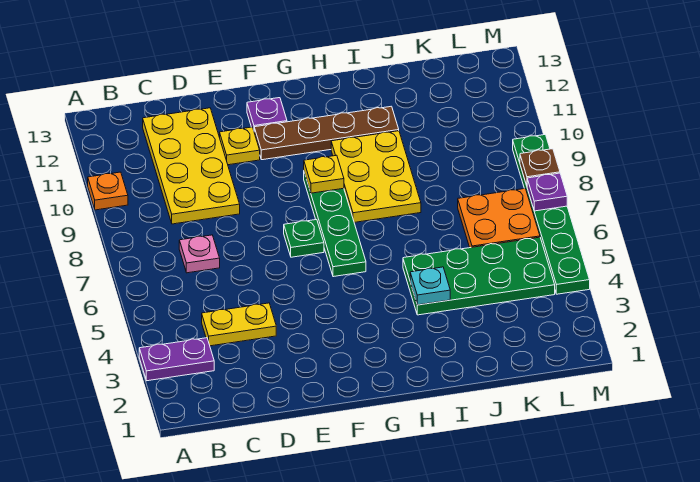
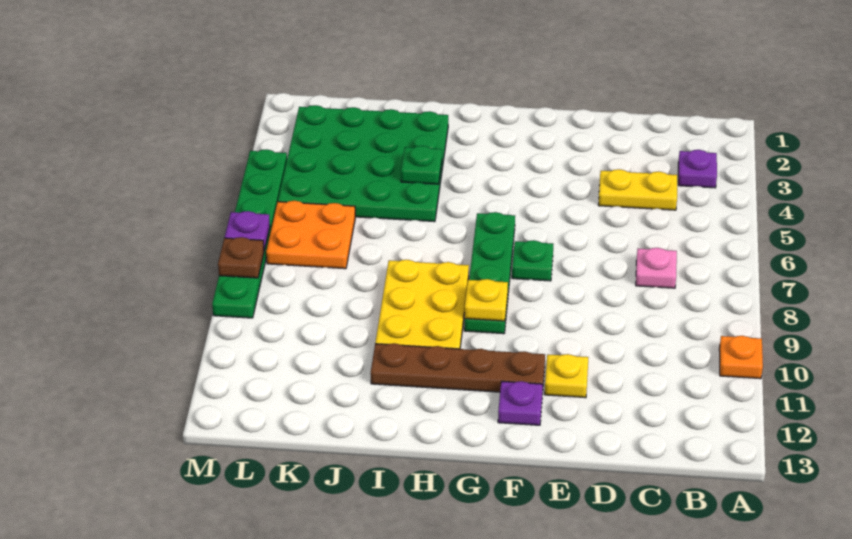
purple 1x2 plate [139,338,214,381] -> purple 1x1 plate [678,150,717,188]
yellow 2x4 plate [143,108,240,224] -> none
green 2x4 plate [403,237,555,315] -> green 4x4 plate [278,105,448,222]
cyan 1x1 plate [410,267,450,305] -> green 1x1 plate [401,146,442,184]

